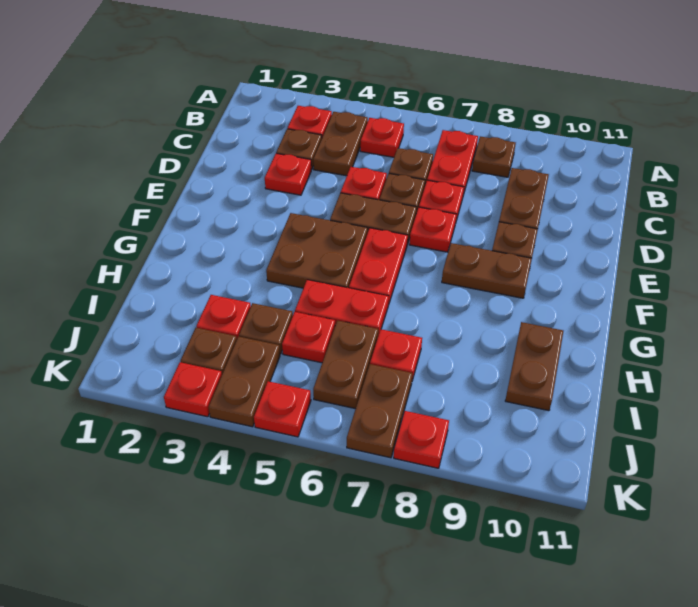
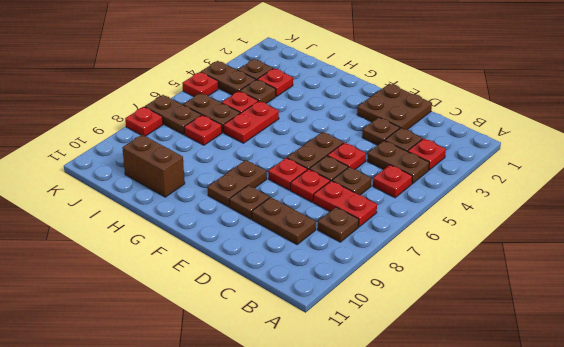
red 1x1 plate [265,153,311,195] -> brown 1x1 plate [362,117,400,145]
brown 2x2 plate [266,213,368,288] -> brown 2x2 plate moved to [357,84,432,130]
red 1x2 plate [349,228,408,305] -> none
brown 1x2 plate [505,322,563,411] -> brown 1x2 brick [122,135,185,197]
red 1x1 plate [164,362,222,417] -> none

